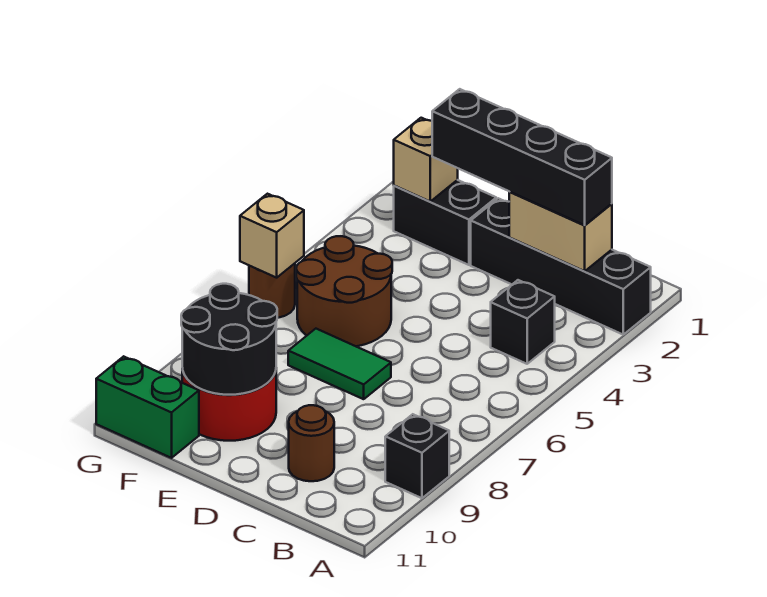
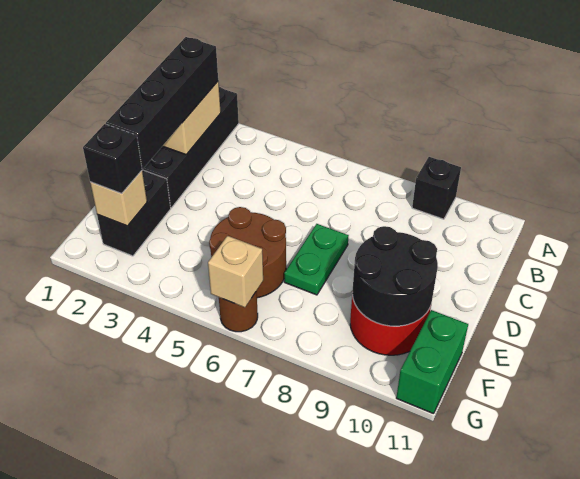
black 1x1 brick [491,280,555,364] -> black 1x1 brick moved to [83,124,142,194]
brown 1x1 round brick [289,405,334,481] -> none
green 1x2 tile [288,329,391,399] -> green 1x2 plate [284,224,349,295]

